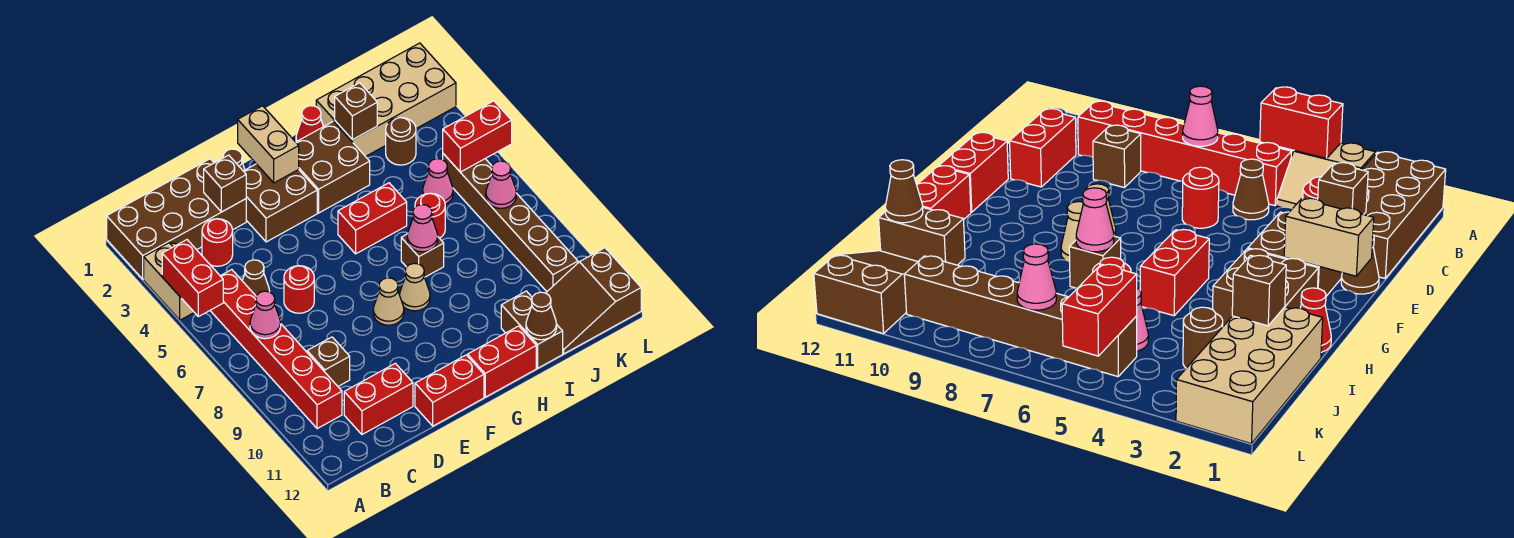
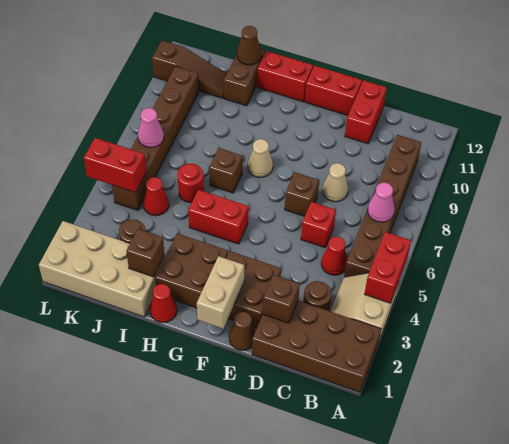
red 1x6 brick [210,270,342,429] -> brown 1x6 brick [344,135,421,277]
red 1x1 round brick [202,219,233,266] -> brown 1x1 round brick [303,281,331,311]
brown 1x1 cone [242,260,270,296] -> red 1x1 cone [321,237,347,275]
brown 1x1 brick [307,337,350,386] -> brown 1x1 brick moved to [285,172,319,216]
red 1x2 brick [344,363,413,434] -> red 1x2 brick turned to [345,80,387,144]
red 1x1 round brick [284,266,314,313] -> red 1x1 brick [301,202,336,248]
tan 1x1 cone [373,278,404,325] -> tan 1x1 cone moved to [323,163,348,202]
pink 1x1 cone [407,204,438,252] -> none
pink 1x1 cone [423,159,453,204] -> red 1x1 cone [143,177,169,216]
brown 2x3 slope [546,248,641,354] -> brown 1x3 slope [152,40,227,98]

